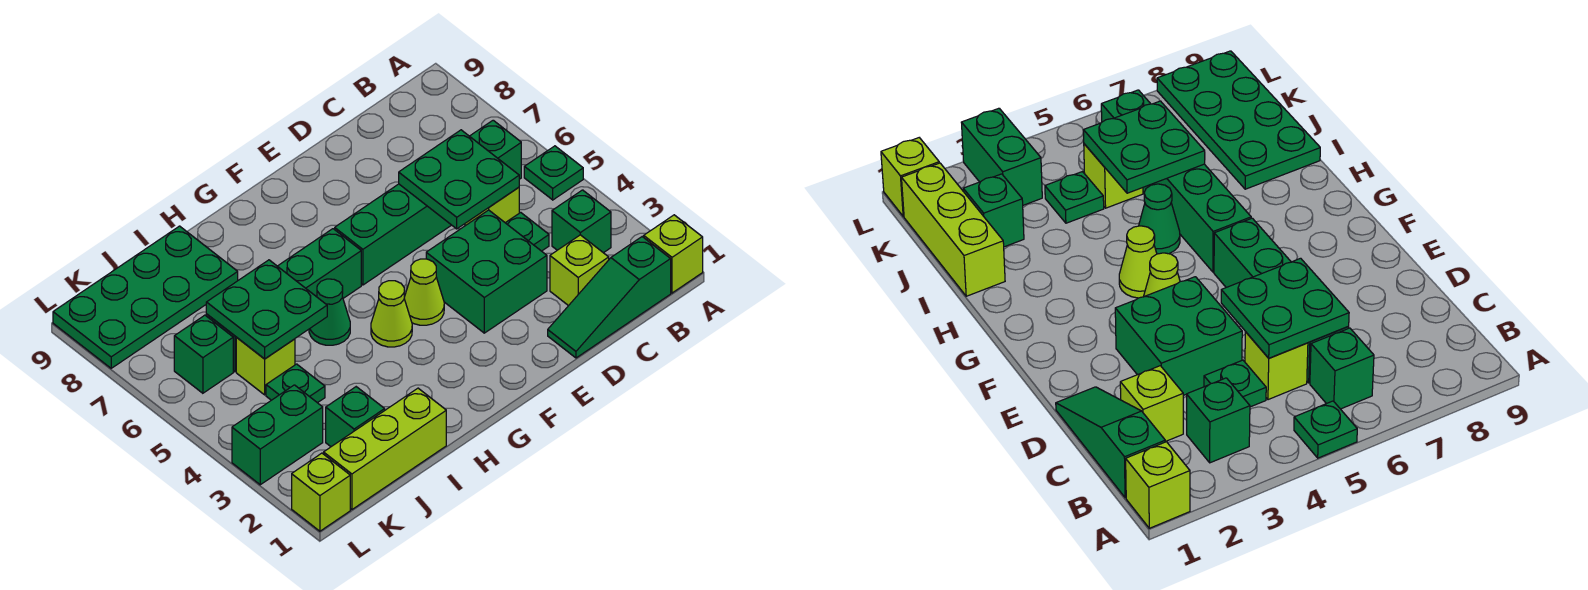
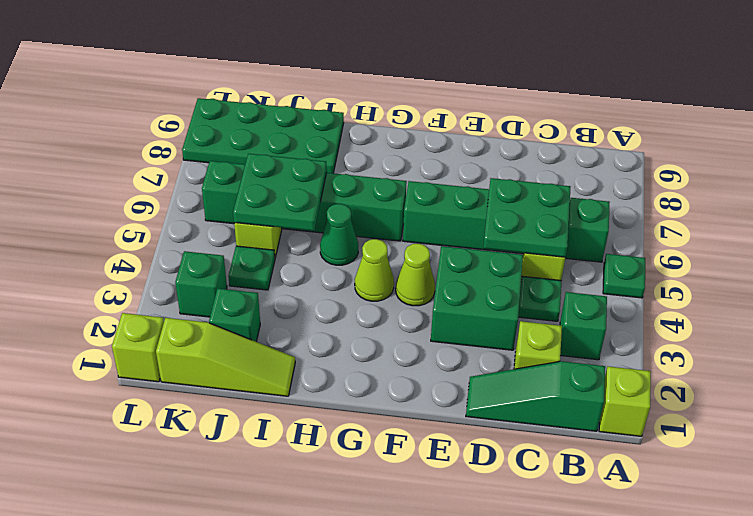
lime 1x3 brick [324,388,446,510] -> lime 1x3 slope [156,318,295,396]
green 1x2 brick [232,385,323,485] -> green 1x1 brick [175,251,227,317]

